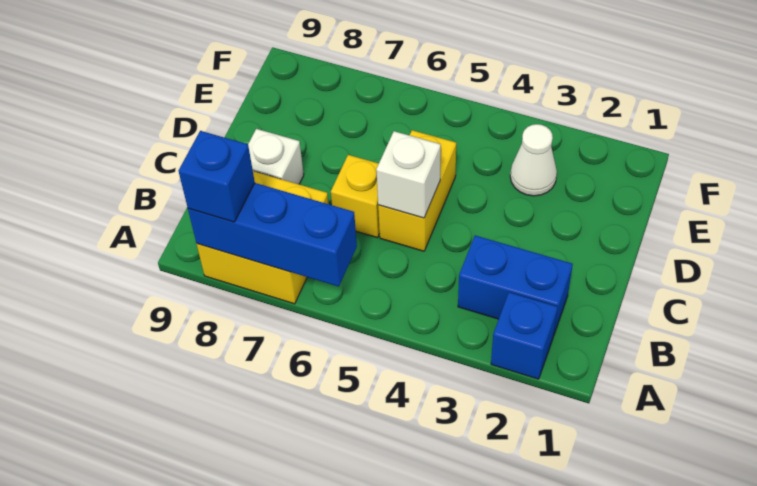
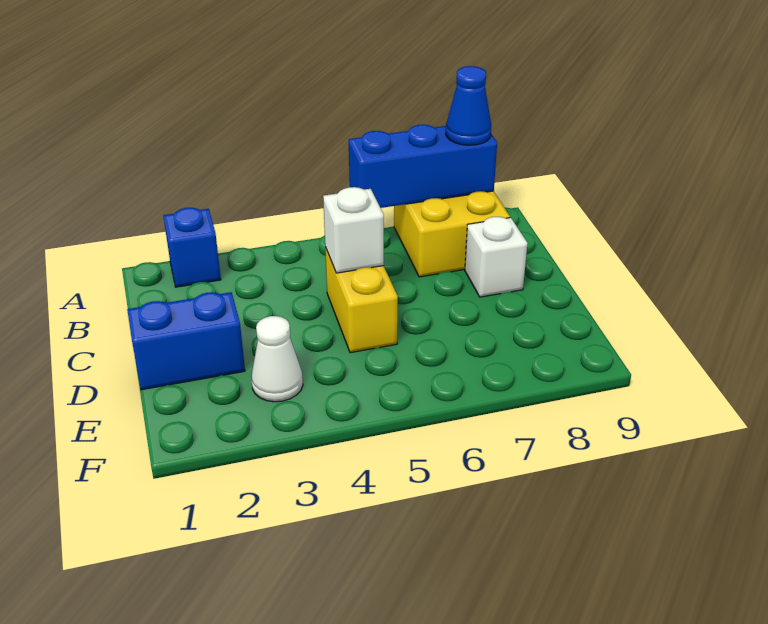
blue 1x1 brick [179,131,255,222] -> blue 1x1 cone [446,66,491,145]
blue 1x2 brick [458,235,573,336] -> blue 1x2 brick moved to [127,292,245,390]
yellow 1x1 brick [331,155,380,238] -> none

